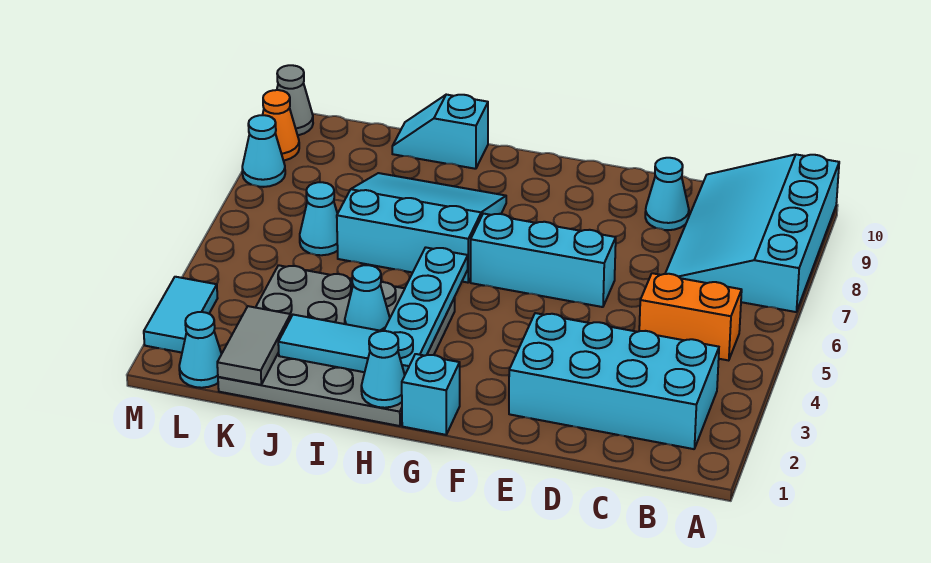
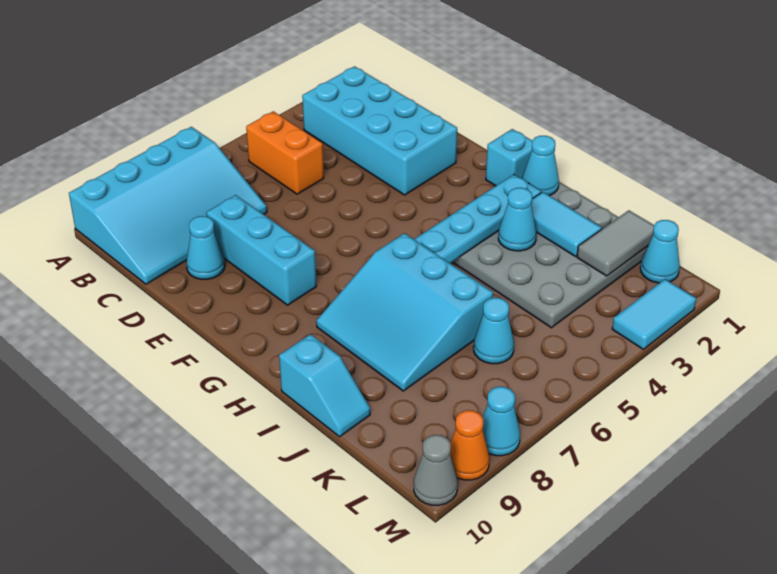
cyan 1x3 brick [471,214,616,307] -> cyan 1x3 brick moved to [206,195,316,305]

